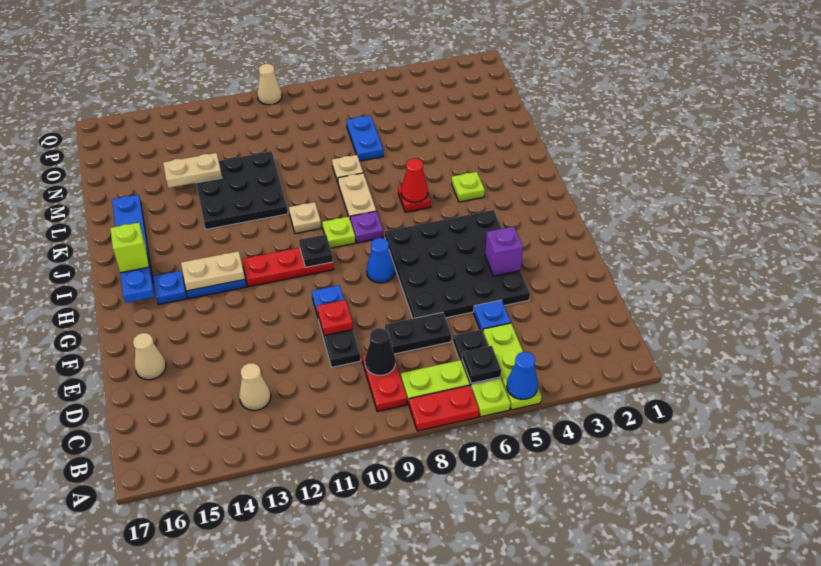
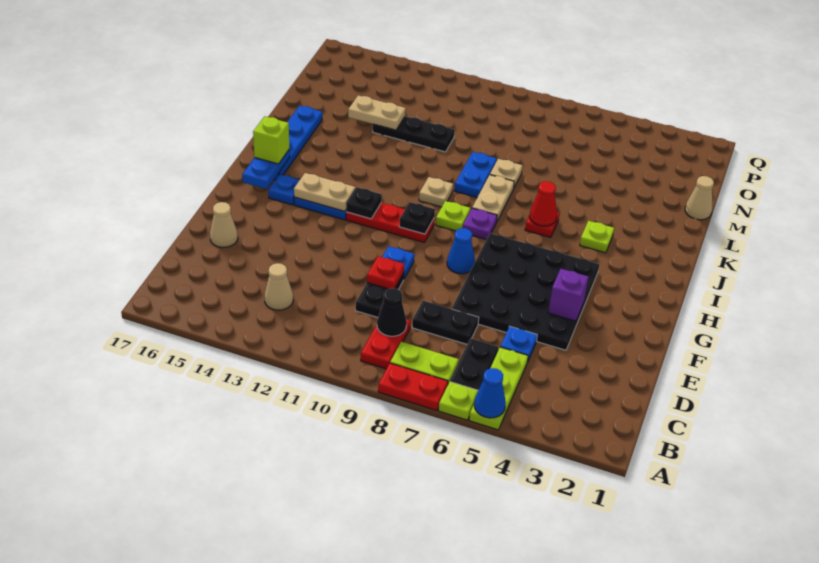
black 1x1 plate [462,346,501,383] -> black 1x1 plate moved to [346,187,382,219]
black 3x3 plate [196,151,288,229] -> black 1x3 plate [373,116,455,152]
blue 1x2 plate [346,115,383,161] -> blue 1x2 plate moved to [454,152,497,197]
tan 1x1 cone [257,64,282,105] -> tan 1x1 cone moved to [685,176,714,220]

